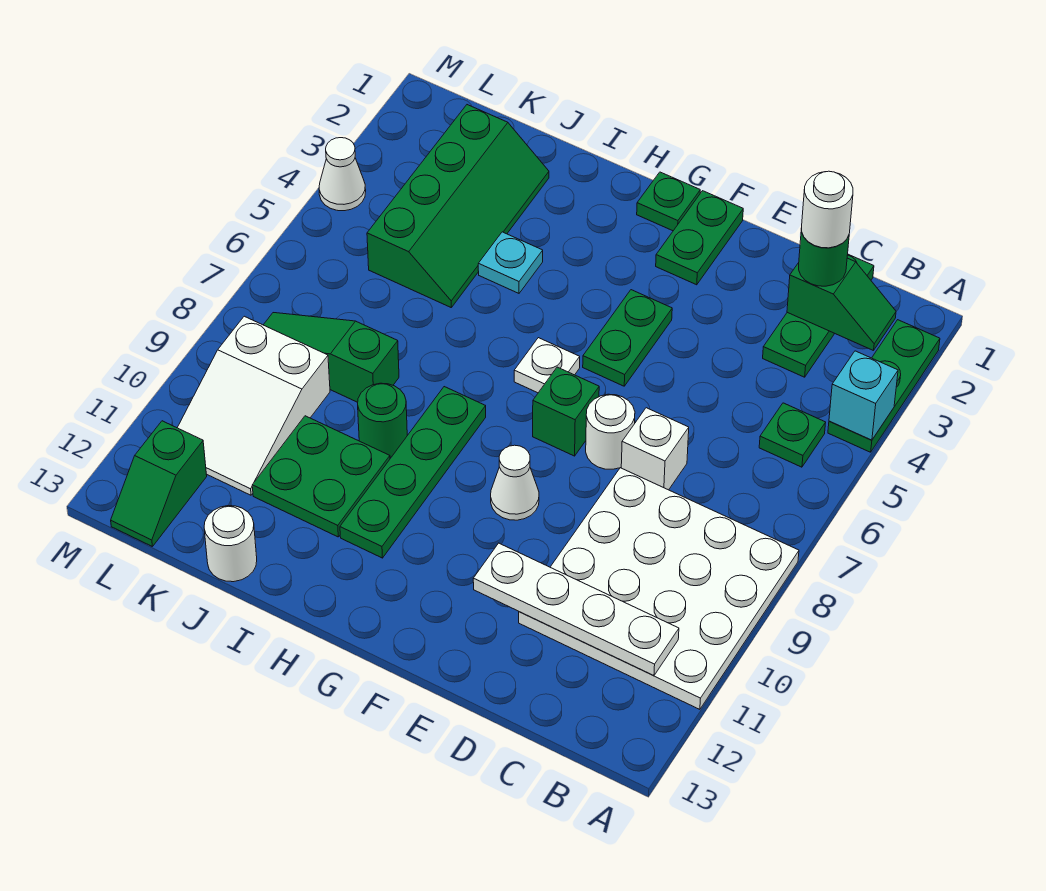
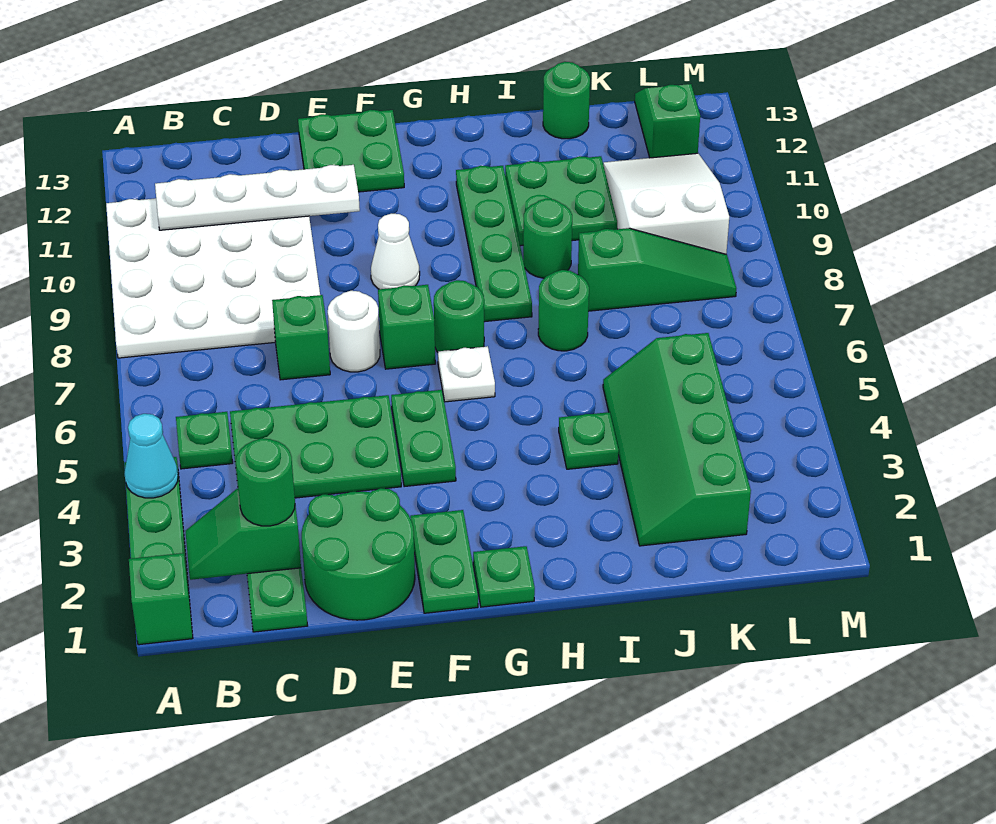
none -> green 1x1 brick [129,553,193,645]
cyan 1x1 brick [829,351,898,440] -> cyan 1x1 cone [124,414,178,498]
white 1x1 round brick [802,171,853,248] -> none
none -> green 2x3 plate [230,395,401,498]
none -> green 2x2 round brick [302,488,415,620]
white 1x1 brick [621,408,689,490] -> green 1x1 brick [272,295,330,380]
none -> green 2x2 plate [298,110,404,192]
none -> green 1x1 round brick [434,280,484,352]
cyan 1x1 plate [478,232,543,293] -> green 1x1 plate [559,412,619,469]
none -> green 1x1 round brick [538,270,589,351]
white 1x1 round brick [204,506,257,582] -> green 1x1 round brick [543,62,590,139]
white 1x1 cone [319,138,366,211] -> none

